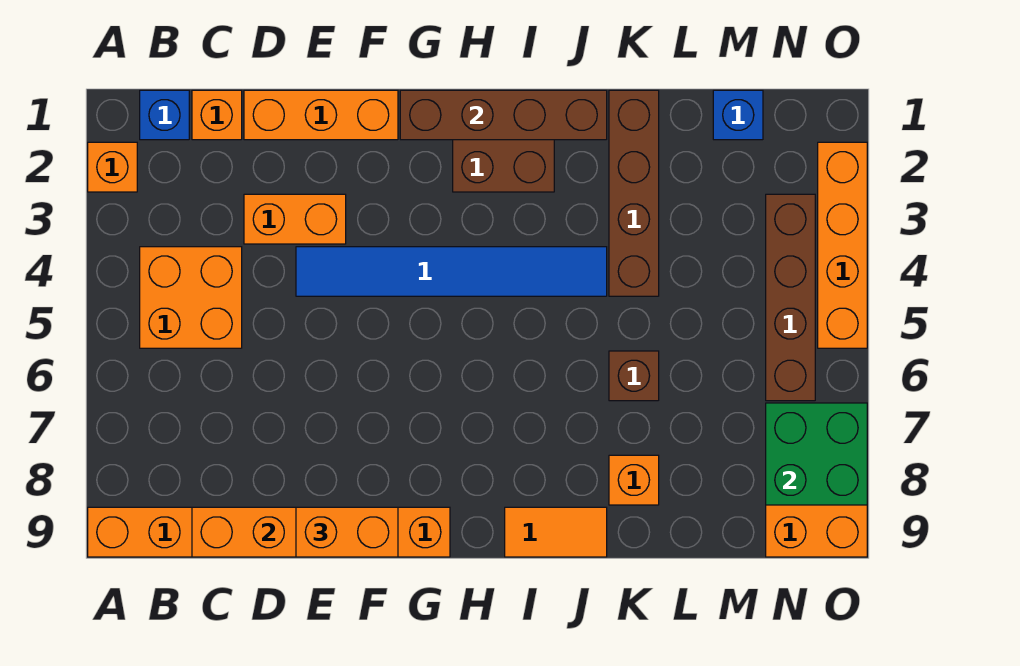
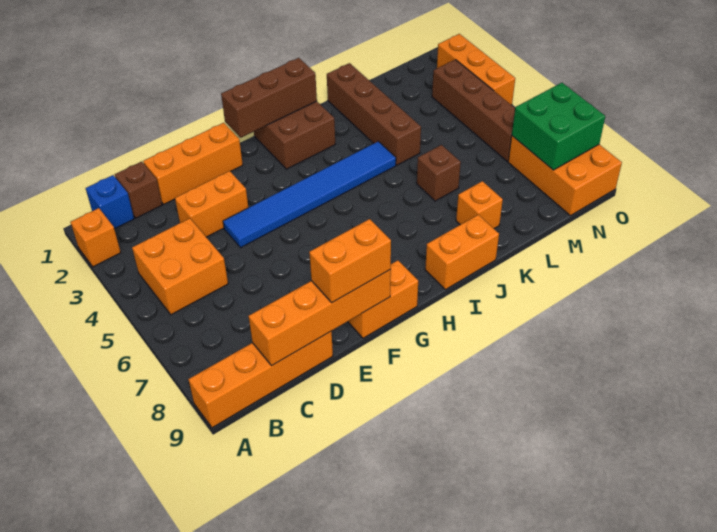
orange 1x1 brick [192,90,242,140] -> brown 1x1 brick [115,162,162,218]
brown 1x4 brick [400,90,607,140] -> brown 1x3 brick [221,58,317,138]
orange 1x2 tile [505,507,607,557] -> orange 1x2 brick [425,215,499,290]
blue 1x1 brick [713,90,763,140] -> none
orange 1x4 brick [818,142,867,348] -> orange 1x3 brick [437,34,515,105]

